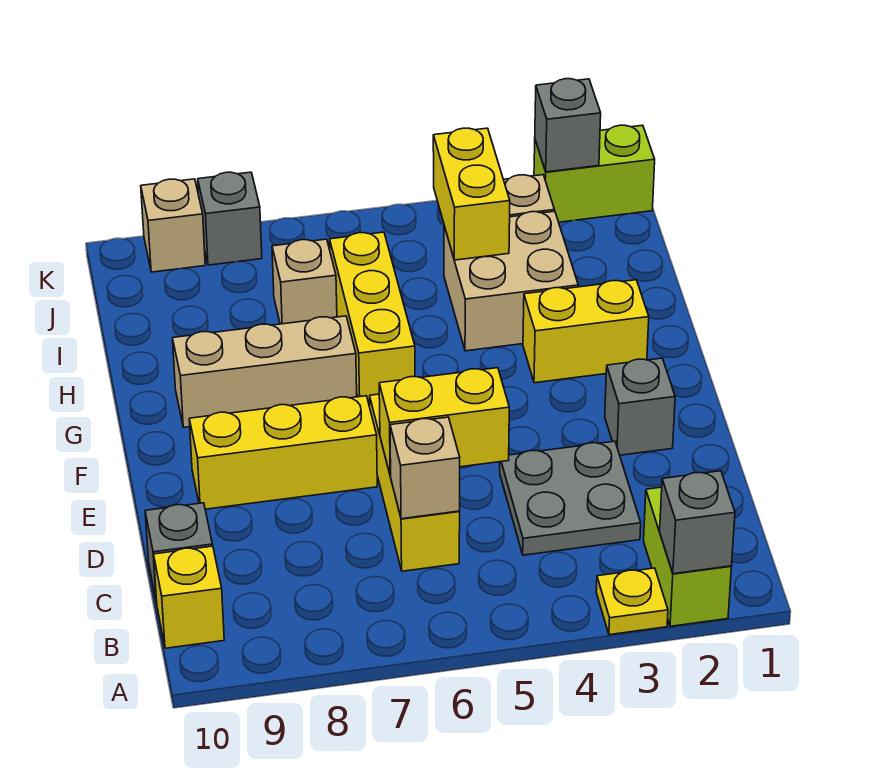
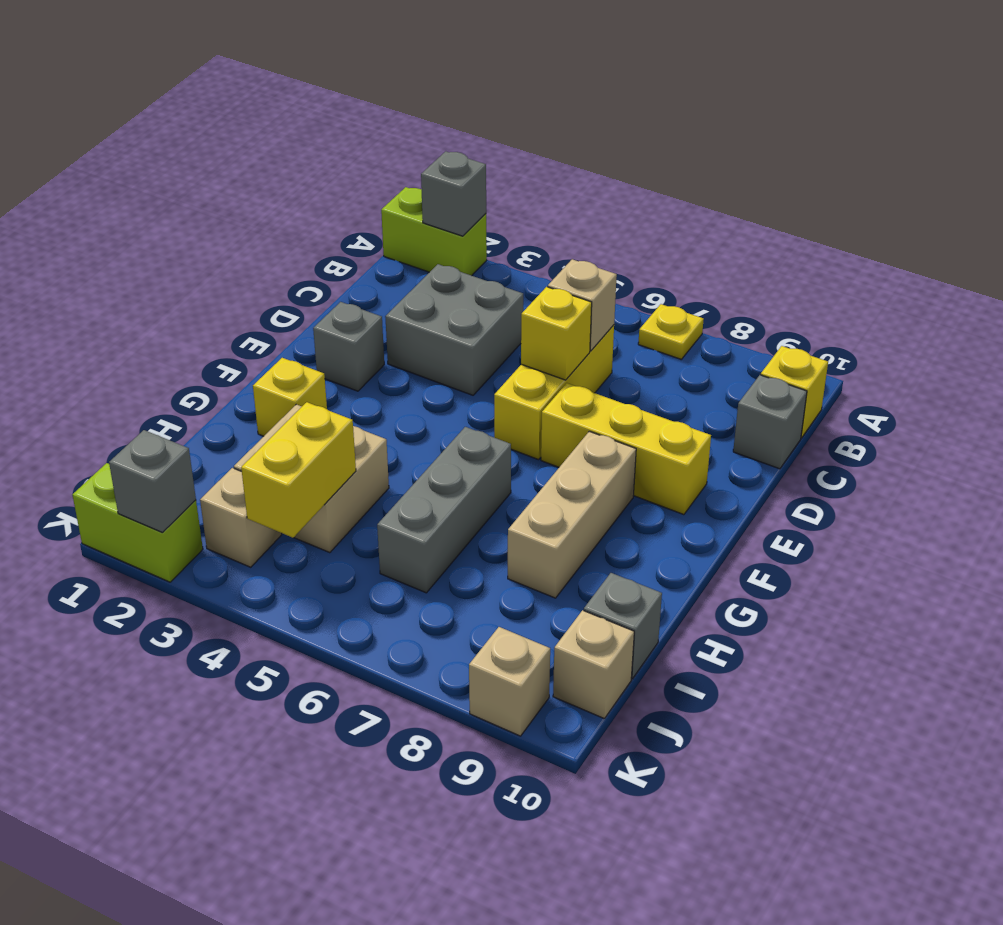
lime 1x2 brick [644,487,732,626] -> lime 1x2 brick turned to [381,187,487,276]
yellow 1x1 plate [596,568,668,635] -> yellow 1x1 plate moved to [638,304,704,359]
grey 2x2 plate [500,441,641,555] -> grey 2x2 brick [385,264,523,395]
yellow 1x2 brick [379,368,509,476] -> yellow 1x1 brick [521,287,592,380]
yellow 1x2 brick [523,280,649,383] -> yellow 1x1 brick [253,358,327,436]
yellow 1x3 brick [330,232,415,404] -> grey 1x3 brick [377,427,511,593]
tan 1x3 brick [173,316,357,427] -> tan 1x3 brick turned to [508,431,636,598]
tan 1x1 brick [272,239,337,324] -> tan 1x1 brick moved to [553,610,634,719]
grey 1x1 brick [198,172,262,265] -> grey 1x1 brick moved to [584,573,662,679]

